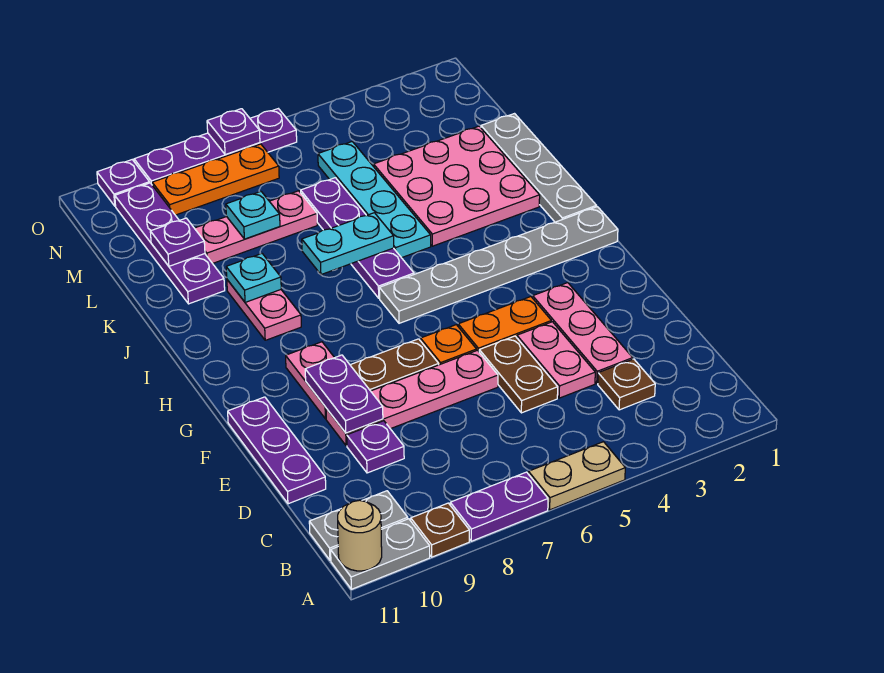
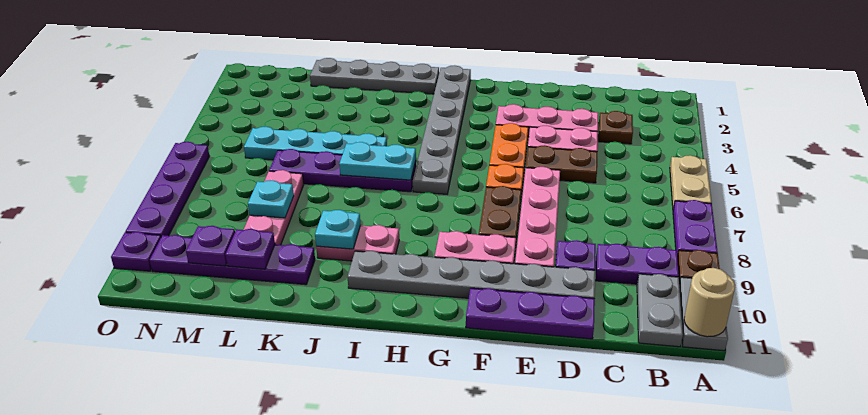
none -> grey 1x6 plate [348,251,595,299]
purple 1x2 plate [305,355,383,433] -> purple 1x2 plate moved to [596,244,679,284]
pink 3x3 plate [374,126,540,246] -> none
cyan 1x2 plate [302,213,394,275] -> cyan 1x2 plate turned to [339,142,416,180]
orange 1x3 plate [152,144,279,215] -> none
purple 1x1 plate [207,109,260,155] -> purple 1x1 plate moved to [186,226,235,266]

